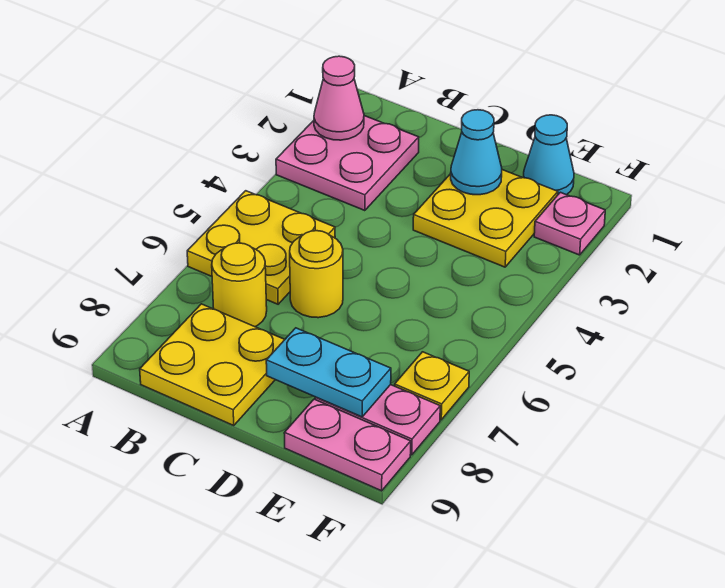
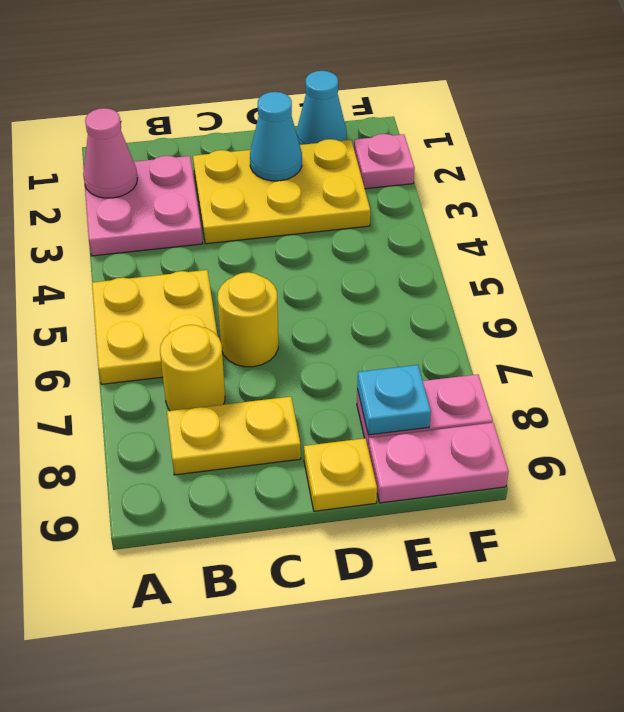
yellow 2x2 plate [140,304,285,425] -> yellow 1x2 plate [167,397,301,475]
yellow 2x2 plate [413,170,558,267] -> yellow 2x3 plate [193,139,370,244]
cyan 1x2 plate [266,328,391,417] -> cyan 1x1 plate [357,365,431,435]
yellow 1x1 plate [395,352,469,420] -> yellow 1x1 plate moved to [304,438,377,511]

